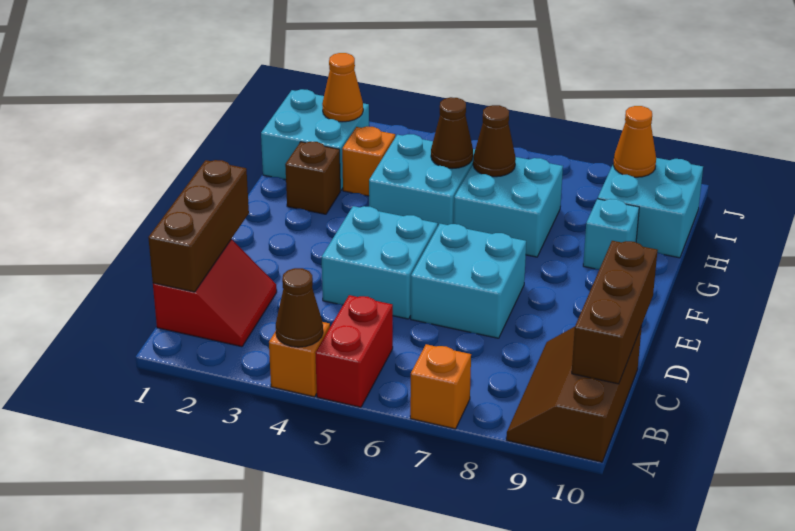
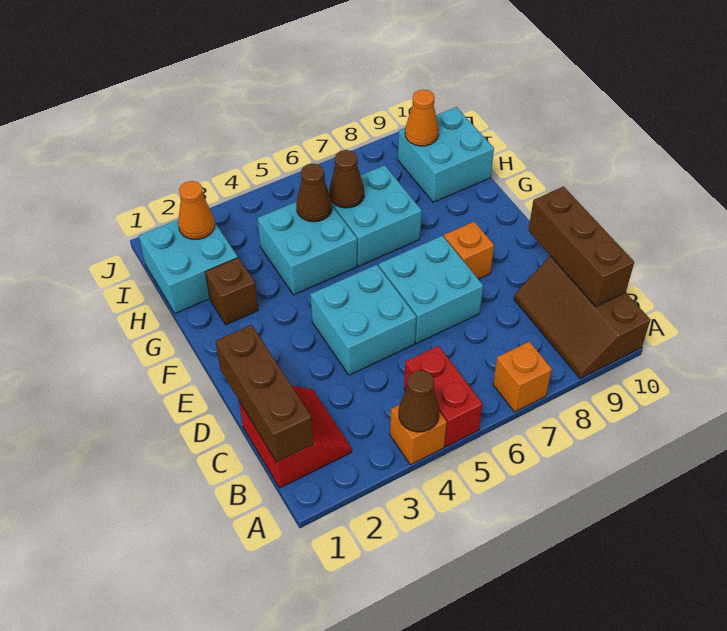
cyan 1x1 brick [583,199,639,269] -> none
orange 1x1 brick [342,126,395,196] -> orange 1x1 brick moved to [444,222,494,279]

